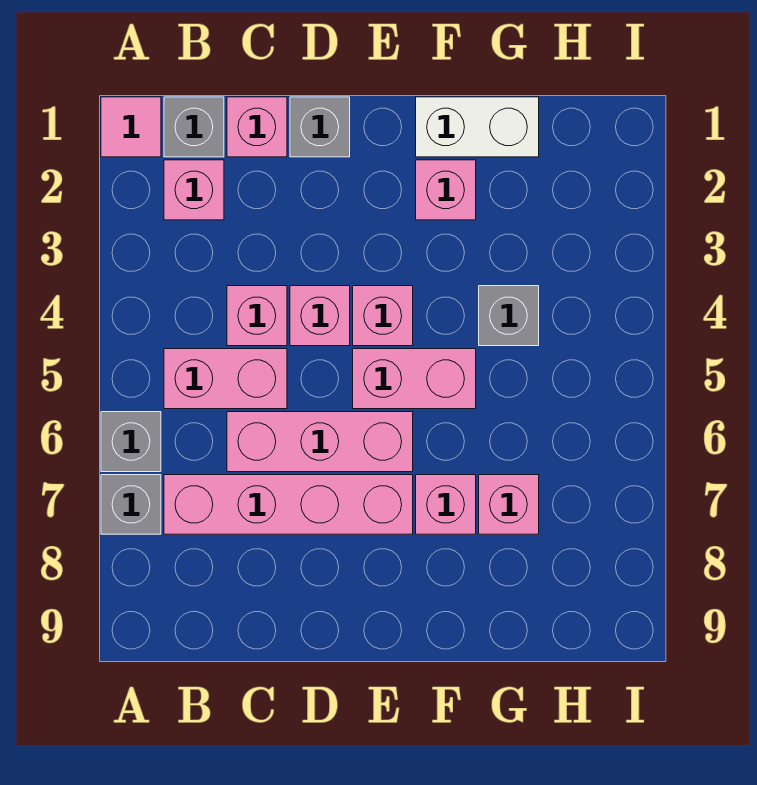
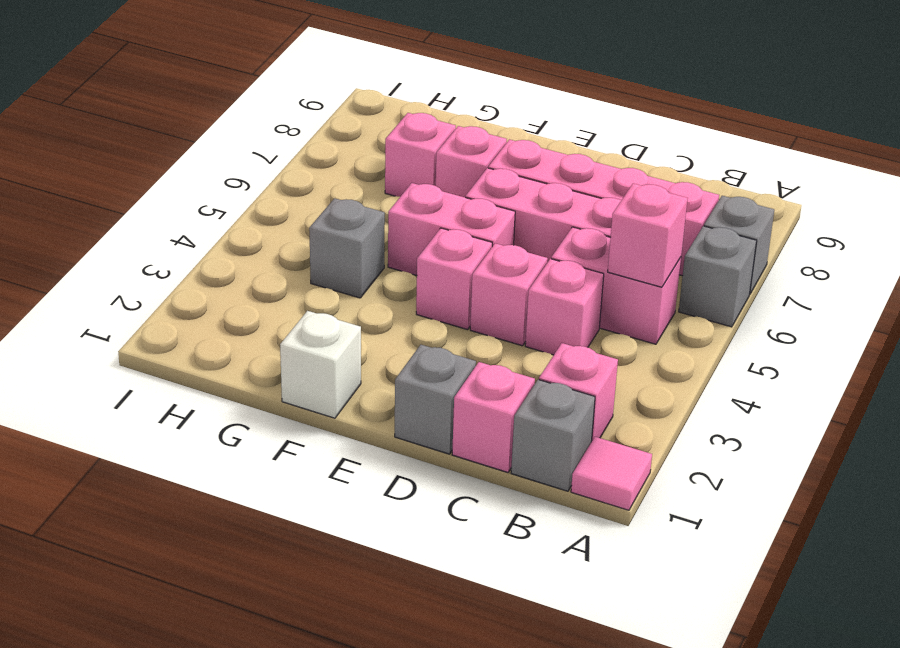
white 1x2 brick [416,97,539,157] -> white 1x1 brick [280,311,361,418]
pink 1x1 brick [416,160,476,220] -> pink 1x1 brick moved to [608,183,688,287]

